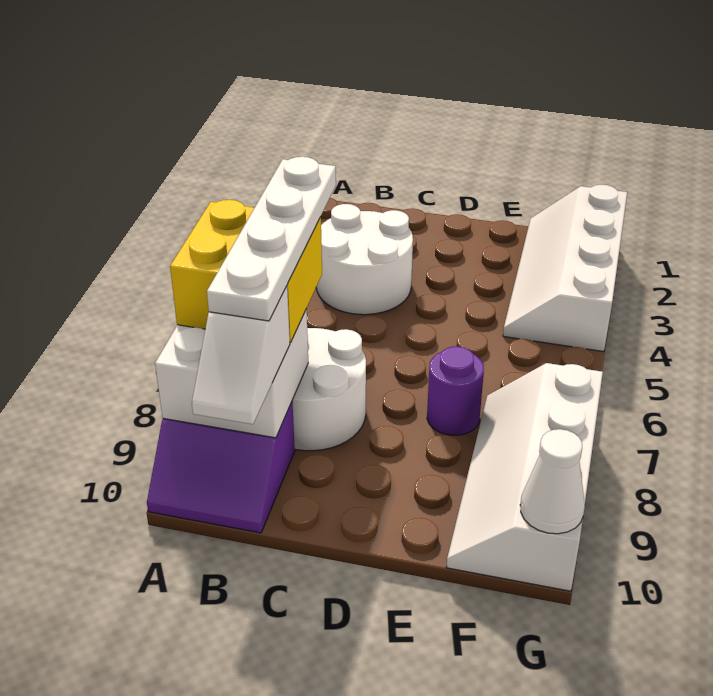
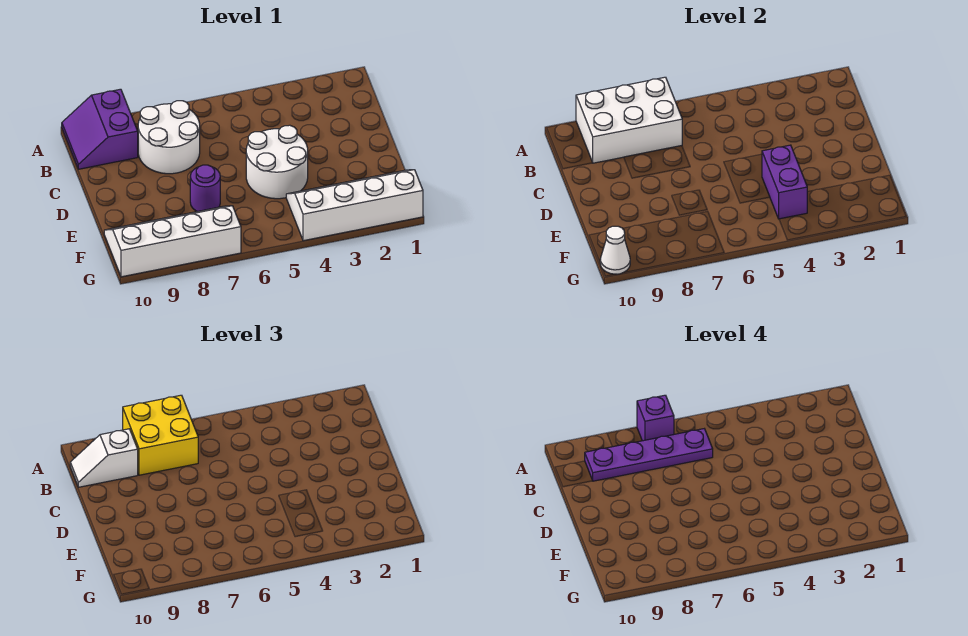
none -> purple 1x1 brick [637,395,674,441]
white 2x2 brick [155,309,308,438] -> white 2x3 brick [576,77,682,163]
white 2x2 round brick [316,204,413,315] -> white 2x2 round brick moved to [246,125,308,199]
white 1x4 plate [207,157,336,321] -> purple 1x4 plate [585,429,713,481]
none -> purple 1x2 brick [762,145,807,219]

